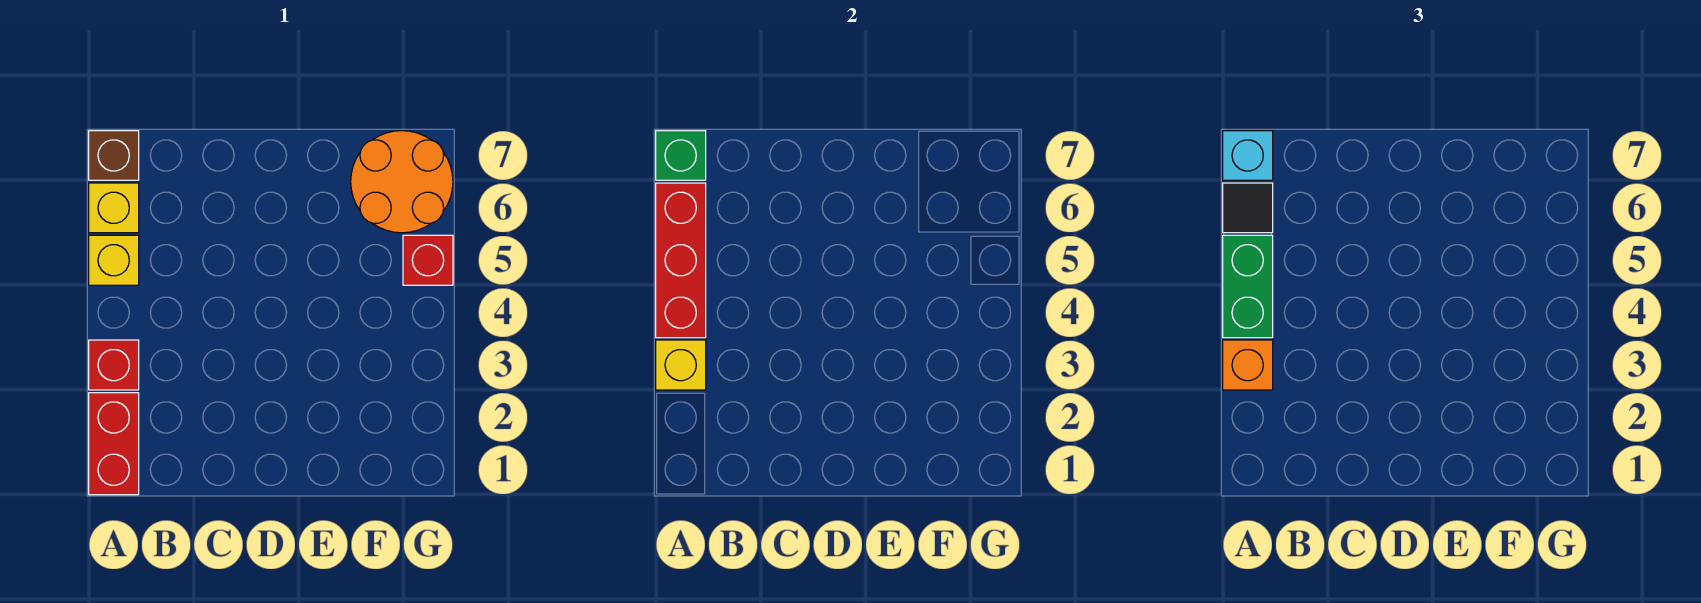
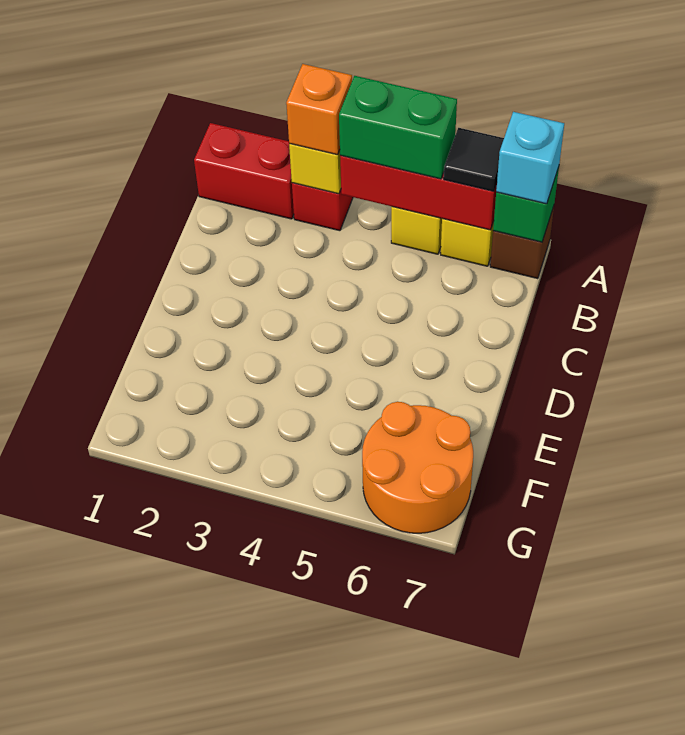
red 1x1 brick [403,235,453,285] -> none

